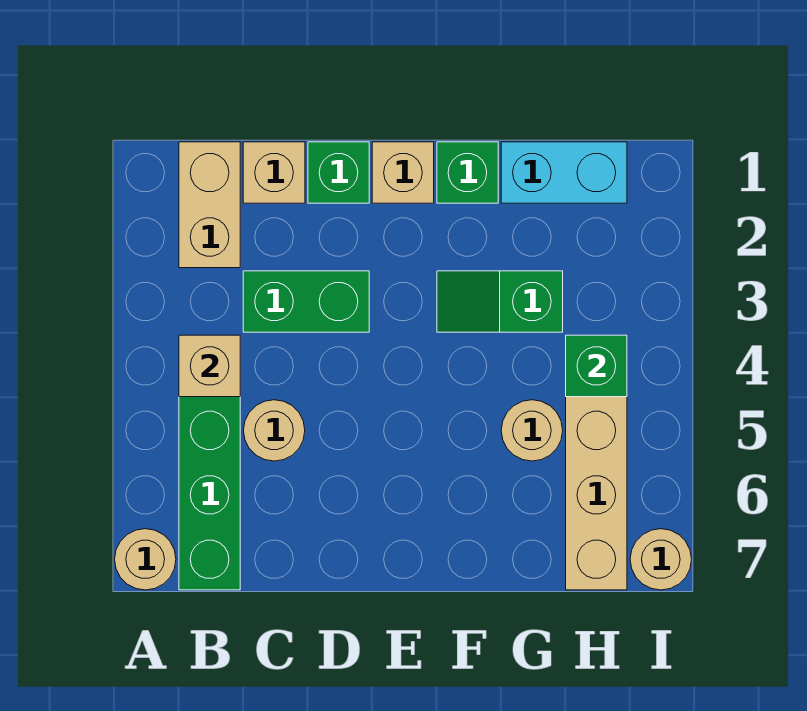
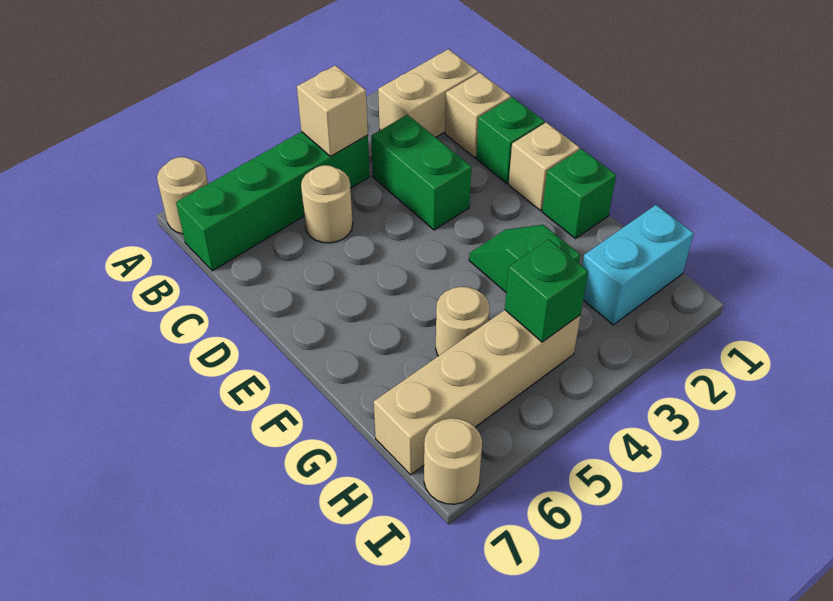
cyan 1x2 brick [501,142,627,203] -> cyan 1x2 brick turned to [582,205,694,325]

